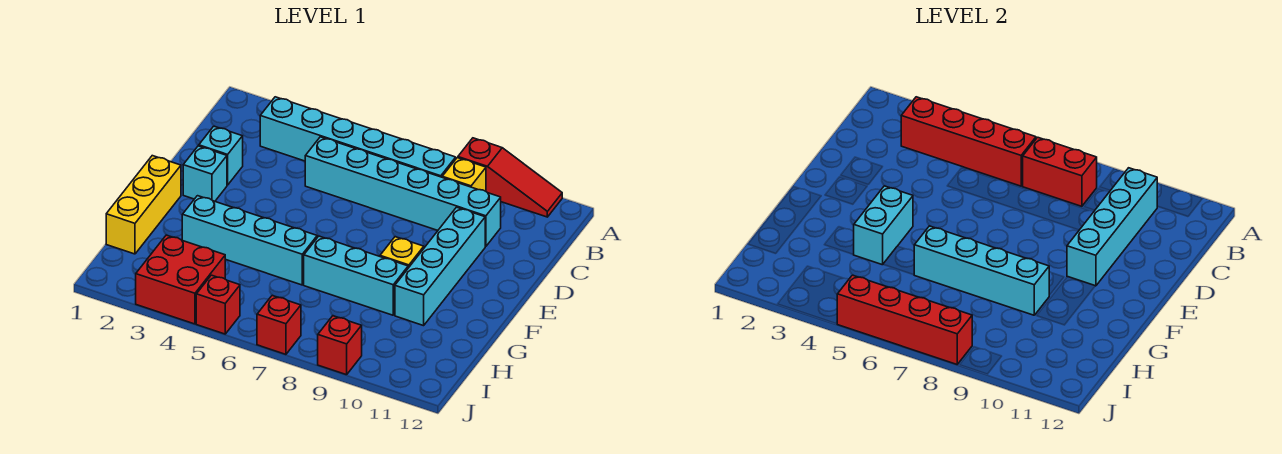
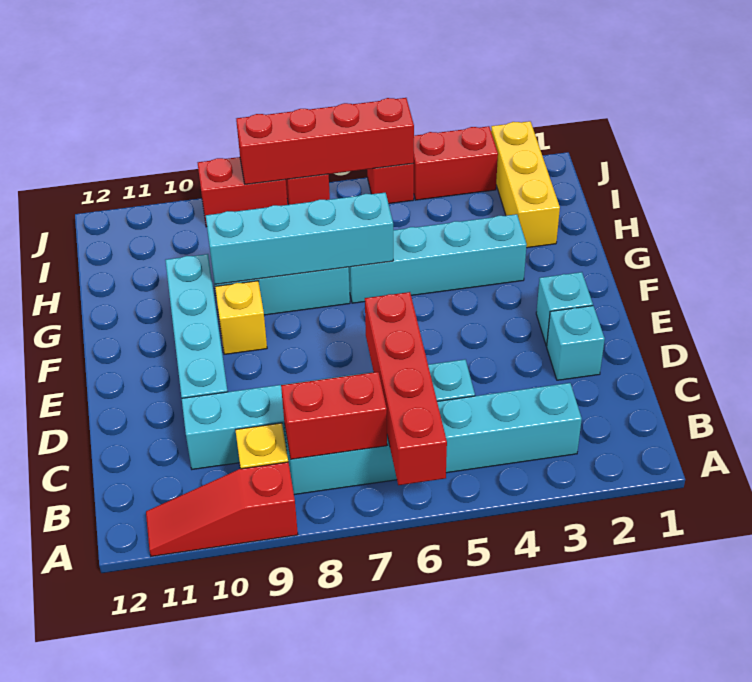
red 1x4 brick [901,97,1036,186] -> red 1x4 brick turned to [365,292,447,485]
cyan 1x4 brick [1067,168,1158,286] -> none
yellow 1x3 brick [106,156,181,254] -> yellow 1x3 brick moved to [491,121,560,248]
cyan 1x2 brick [853,186,913,265] -> none
red 2x2 brick [136,235,225,324] -> red 1x2 brick [414,126,498,200]
red 1x1 brick [318,316,362,375] -> red 1x2 brick [198,157,288,227]

